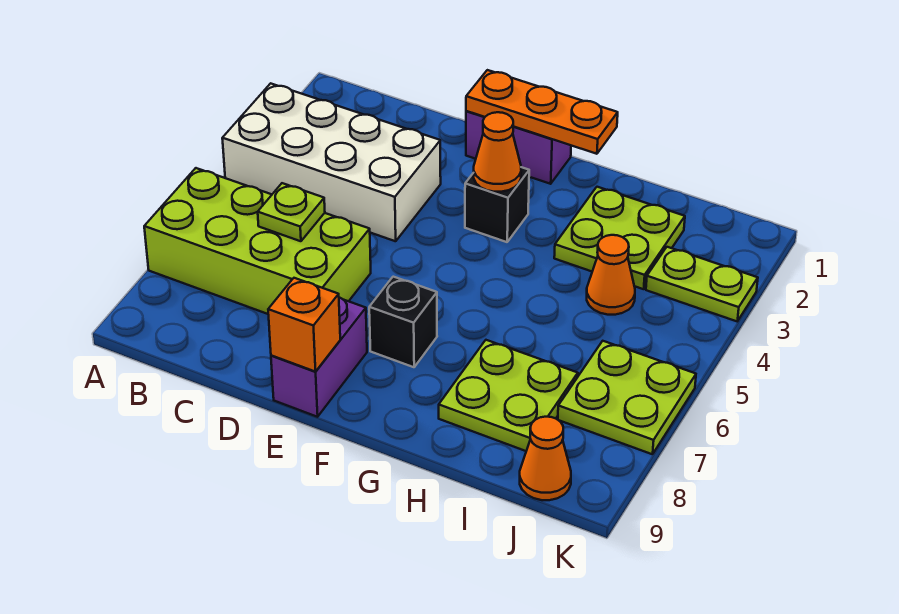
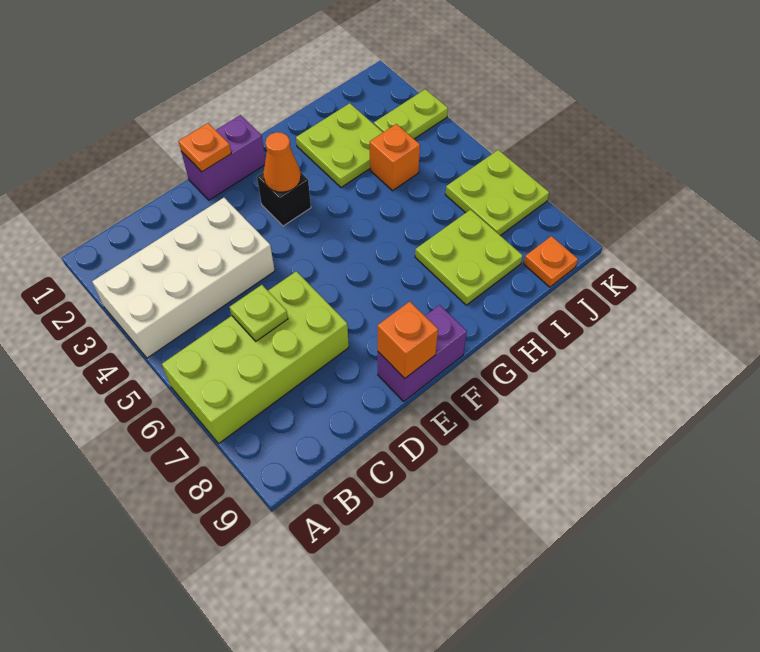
orange 1x3 plate [466,70,618,154] -> orange 1x1 plate [178,123,231,172]
purple 1x2 brick [271,298,367,417] -> purple 1x2 brick turned to [378,305,467,401]
black 1x1 brick [369,277,437,367] -> none
orange 1x1 cone [587,235,635,315] -> orange 1x1 brick [370,124,420,191]
orange 1x1 cone [520,417,571,500] -> orange 1x1 plate [524,236,578,287]

